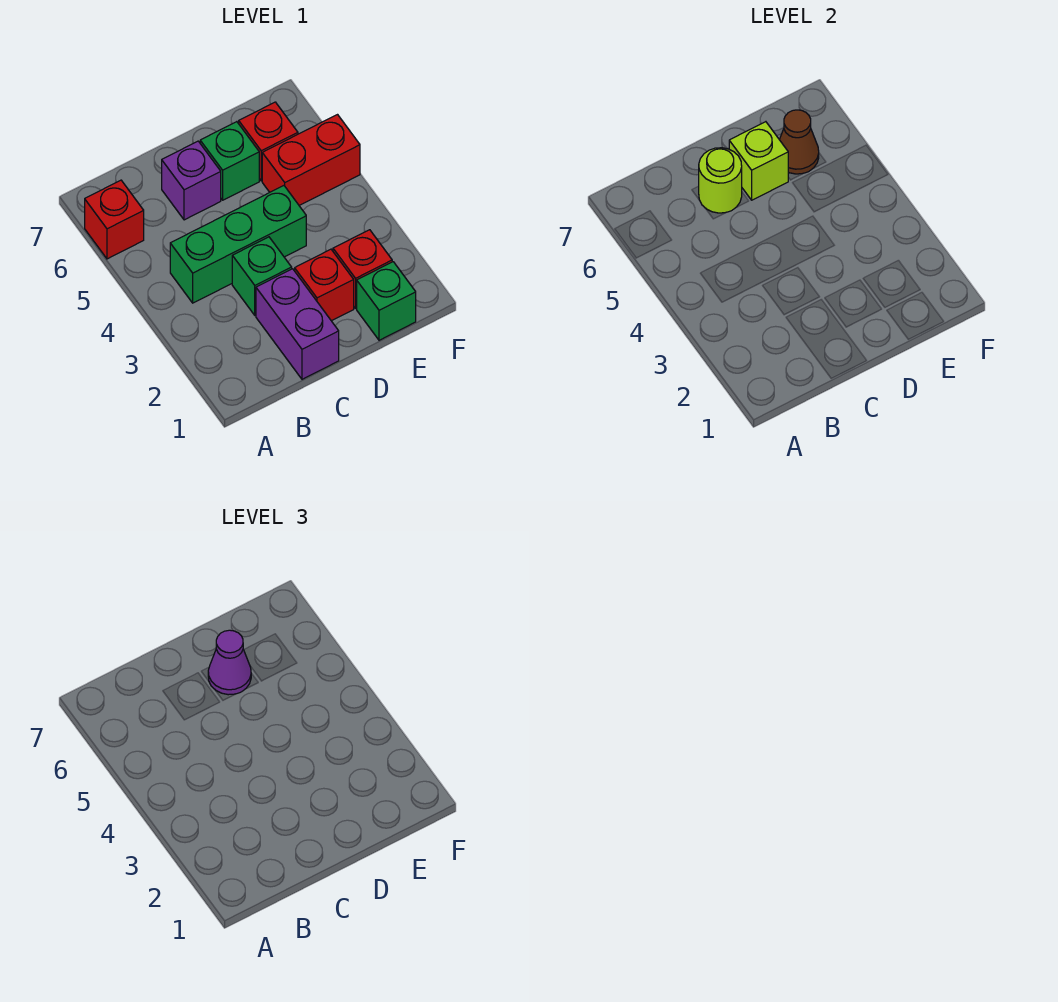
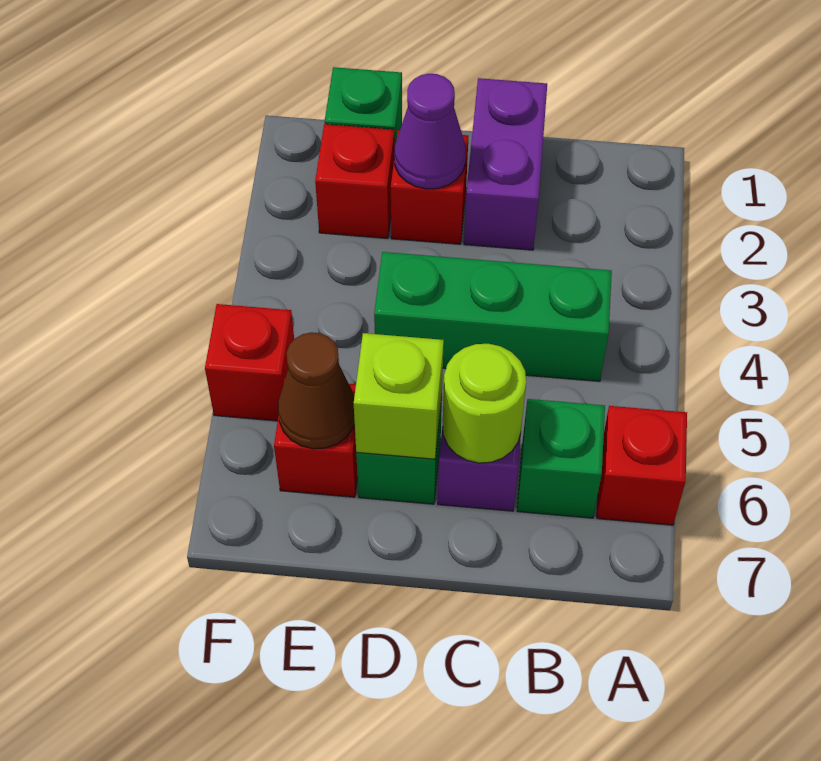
green 1x1 brick [232,237,292,315] -> green 1x1 brick moved to [517,399,605,518]
purple 1x1 cone [208,630,251,695] -> purple 1x1 cone moved to [394,74,466,189]
red 1x2 brick [262,115,360,205] -> red 1x1 brick [205,304,294,421]

